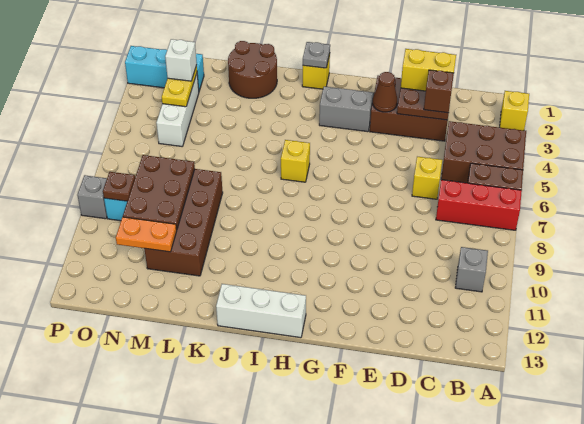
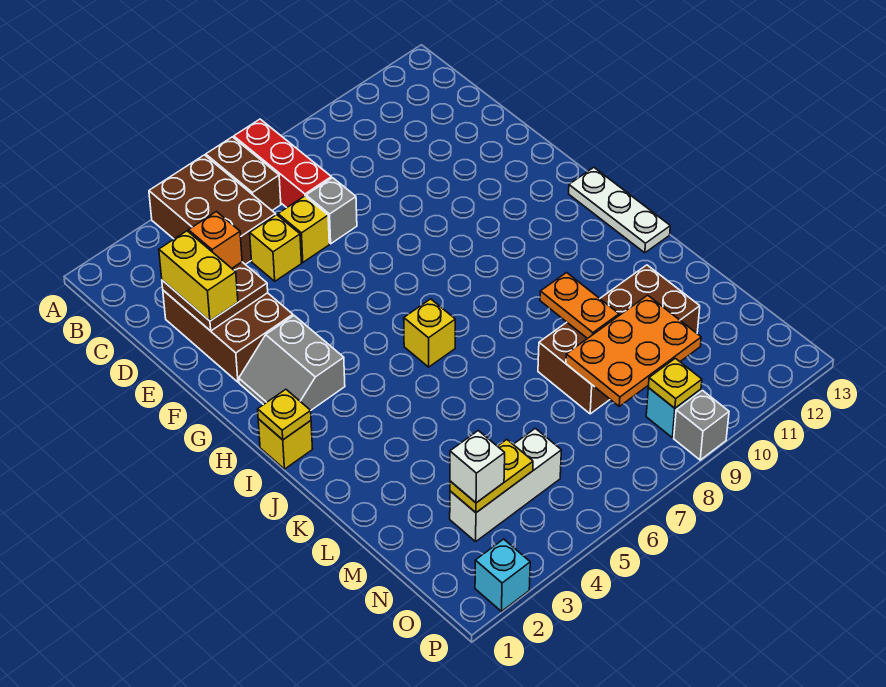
yellow 1x1 brick [500,91,529,130] -> yellow 1x1 brick moved to [250,215,302,281]
grey 1x1 brick [455,247,488,292] -> grey 1x1 brick moved to [306,178,357,244]
brown 1x1 brick [424,70,454,113] -> orange 1x1 brick [189,212,242,268]
brown 1x1 cone [373,72,397,112] -> none
white 1x3 brick [216,284,306,338] -> white 1x3 plate [569,167,670,253]
grey 1x1 plate [303,42,330,68] -> yellow 1x1 plate [258,389,311,440]
brown 2x2 round brick [228,41,277,98] -> none
brown 2x3 plate [123,155,195,229] -> orange 2x3 plate [566,295,701,406]
orange 1x2 plate [116,217,177,252] -> orange 1x2 plate moved to [540,273,619,339]
cyan 1x3 brick [125,46,204,91] -> cyan 1x1 brick [475,539,530,611]
brown 1x1 plate [103,172,135,201] -> yellow 1x1 plate [648,358,702,408]

